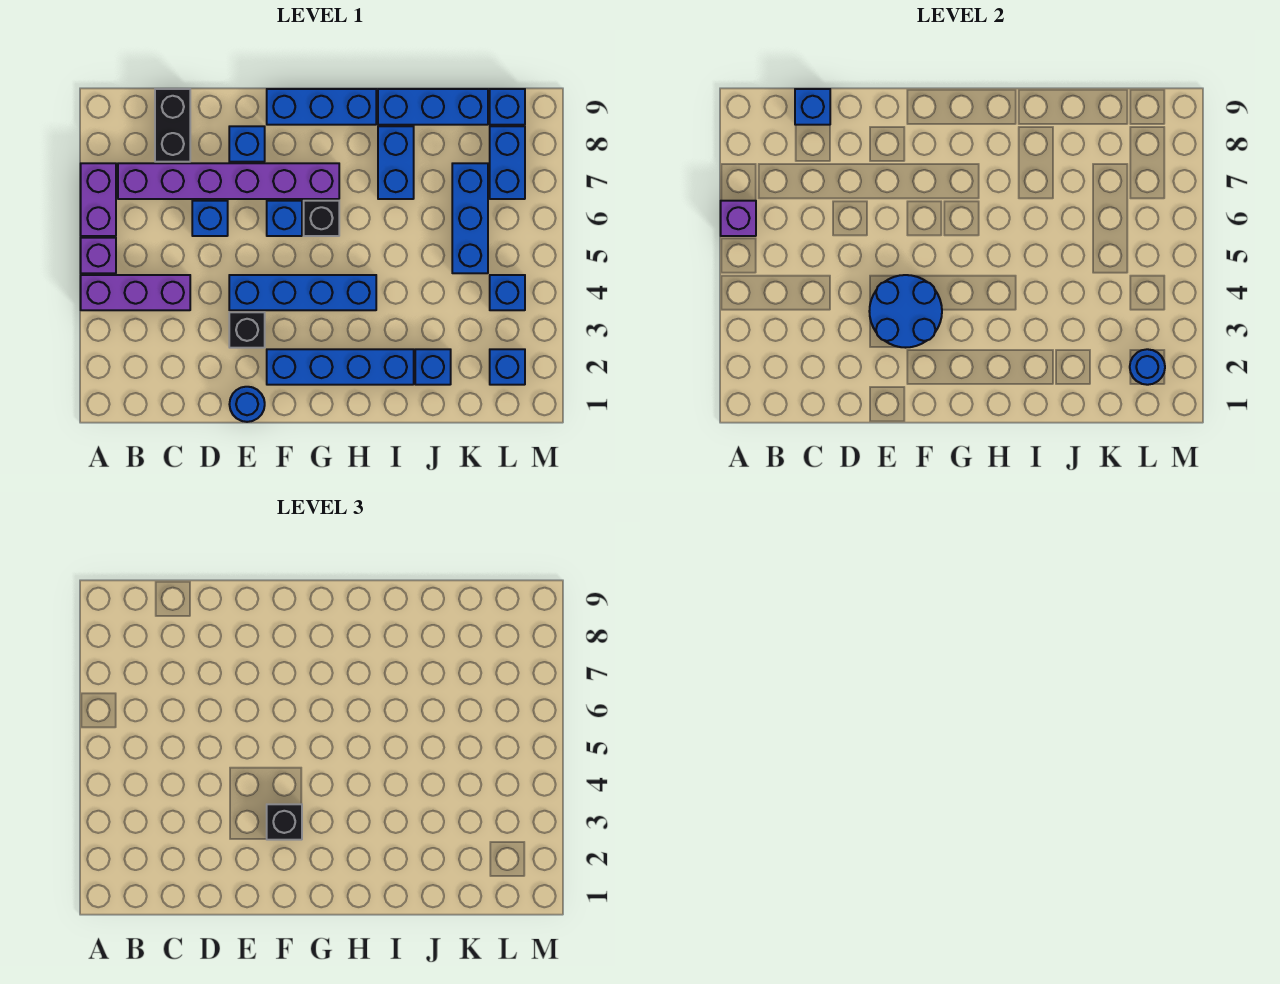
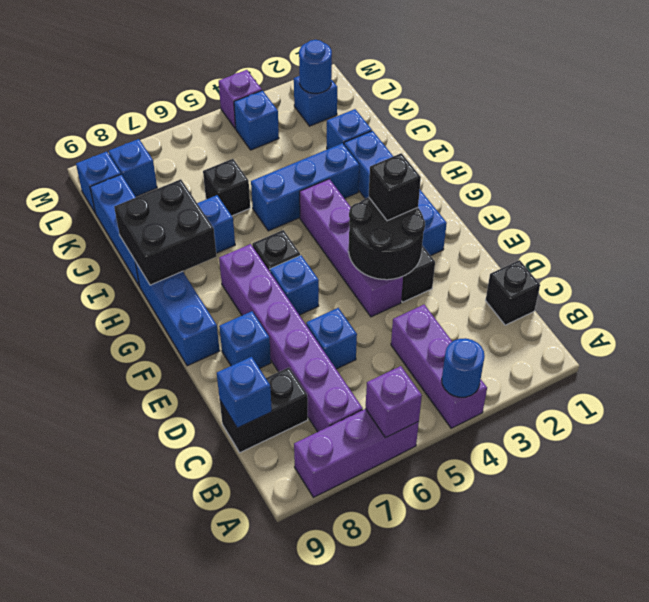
purple 1x1 brick [81,238,116,273] -> purple 1x1 brick moved to [219,70,262,129]
purple 1x2 brick [81,163,116,236] -> purple 1x3 brick [294,409,419,497]
none -> black 1x1 brick [486,260,540,325]
blue 1x1 round brick [229,387,265,422] -> blue 1x1 round brick moved to [442,338,485,397]
blue 2x2 round brick [869,275,942,348] -> black 2x2 round brick [349,197,425,280]
blue 1x4 brick [229,275,376,310] -> purple 1x4 brick [300,179,403,317]
none -> black 2x2 brick [114,179,217,285]
none -> black 1x1 brick [203,159,250,216]
blue 1x3 brick [452,163,488,273] -> blue 1x3 brick moved to [251,143,359,231]
blue 1x2 brick [490,126,525,199] -> blue 1x1 brick [109,139,157,197]

